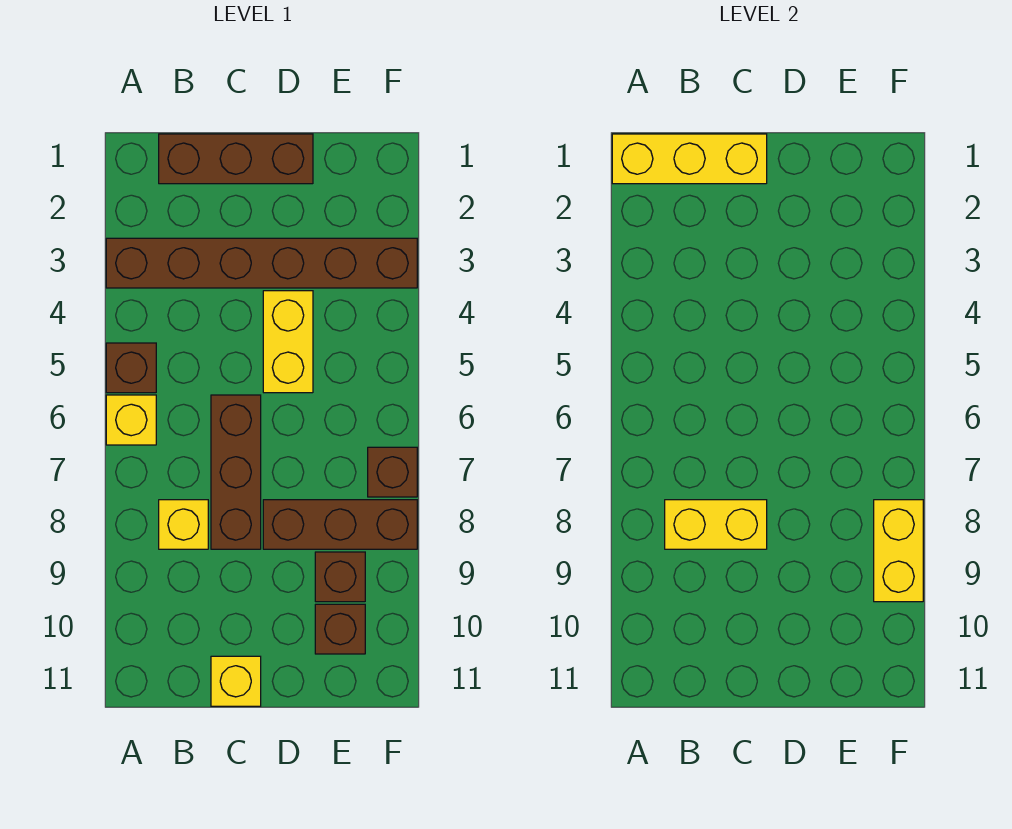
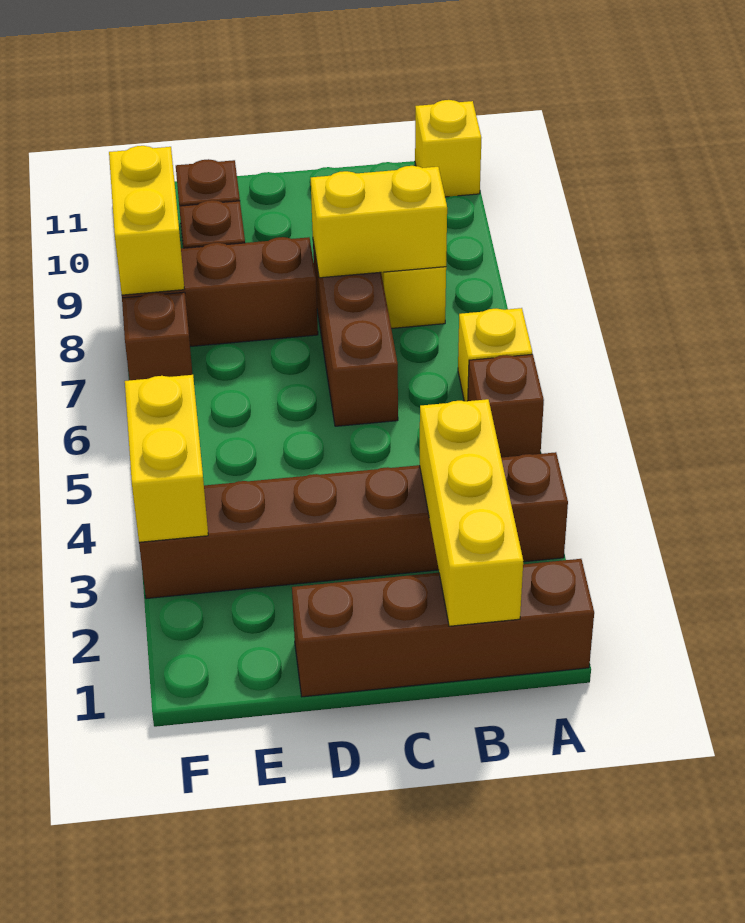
yellow 1x3 brick [612,134,767,184] -> yellow 1x3 brick turned to [420,399,523,626]
brown 1x3 brick [159,134,313,184] -> brown 1x4 brick [292,559,594,697]
yellow 1x1 brick [211,656,261,706] -> yellow 1x1 brick moved to [415,100,481,197]
yellow 1x2 brick [263,291,313,393] -> yellow 1x2 brick moved to [125,375,208,542]

